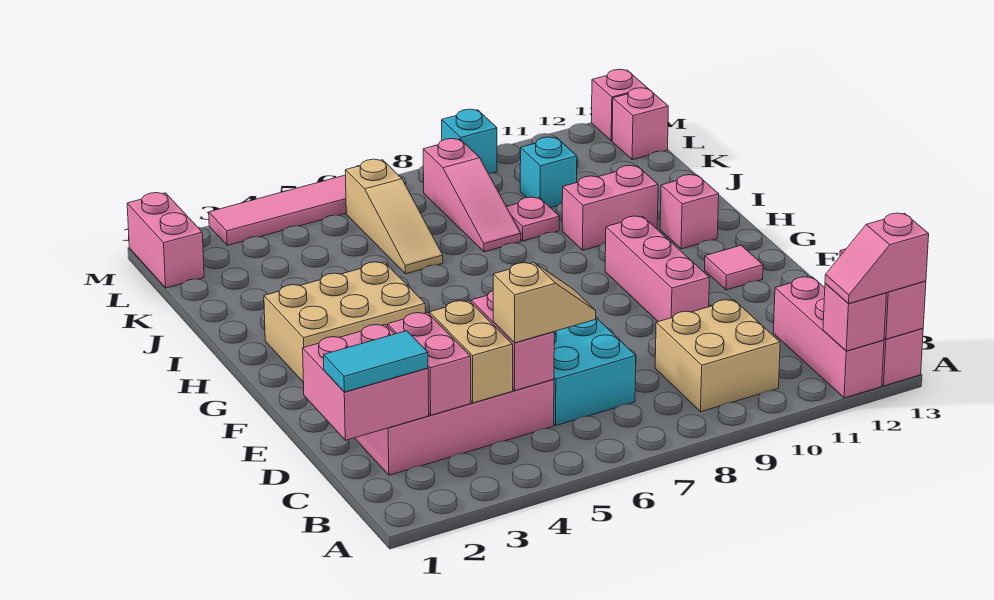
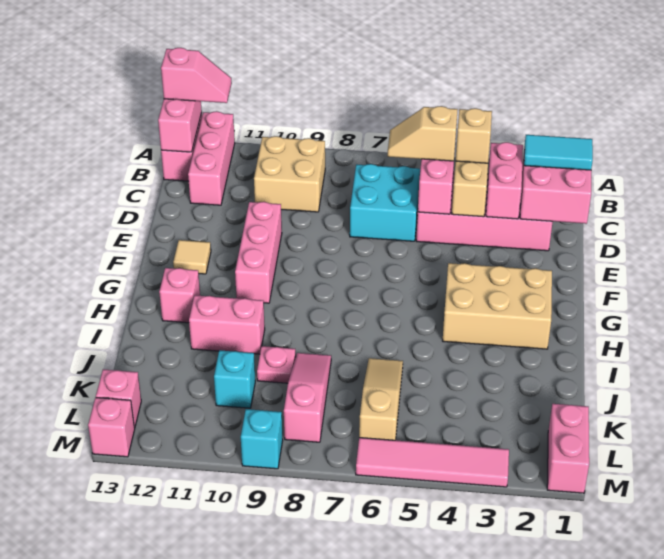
pink 1x1 brick [823,283,886,351] -> none
none -> tan 1x1 brick [456,108,492,163]
pink 1x1 tile [705,245,763,290] -> tan 1x1 tile [173,240,211,274]

